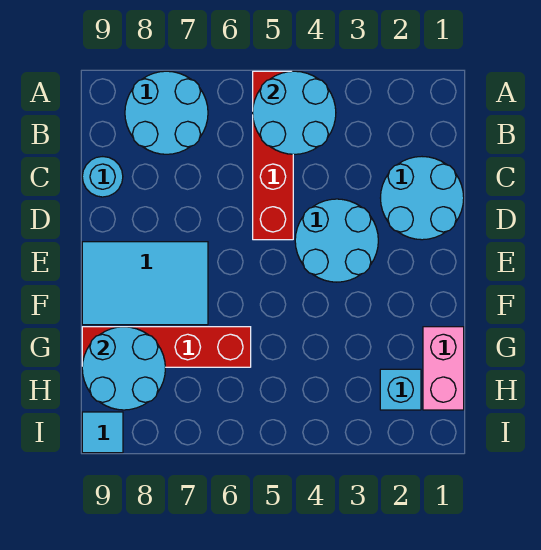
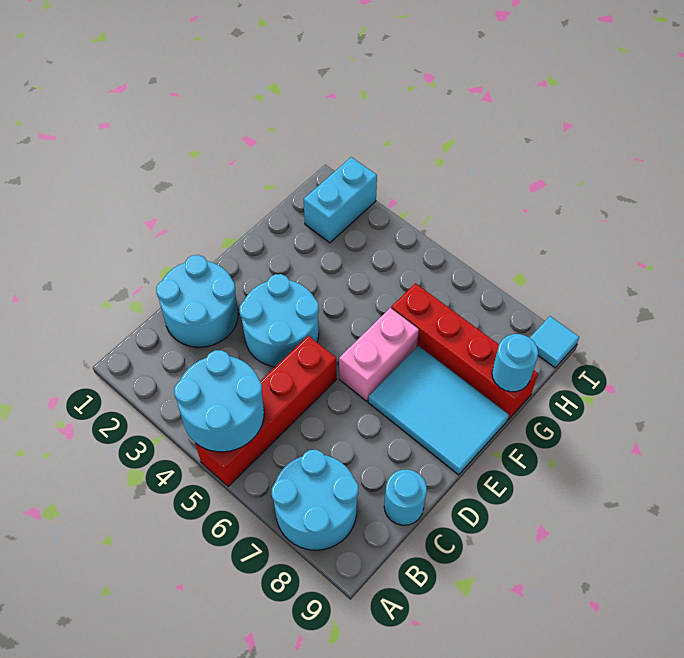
pink 1x2 brick [423,327,464,410] -> pink 1x2 brick moved to [339,308,419,401]
cyan 2x2 round brick [82,327,165,410] -> cyan 1x1 round brick [492,334,538,392]
cyan 1x1 brick [380,369,421,410] -> cyan 1x2 brick [304,157,377,243]

